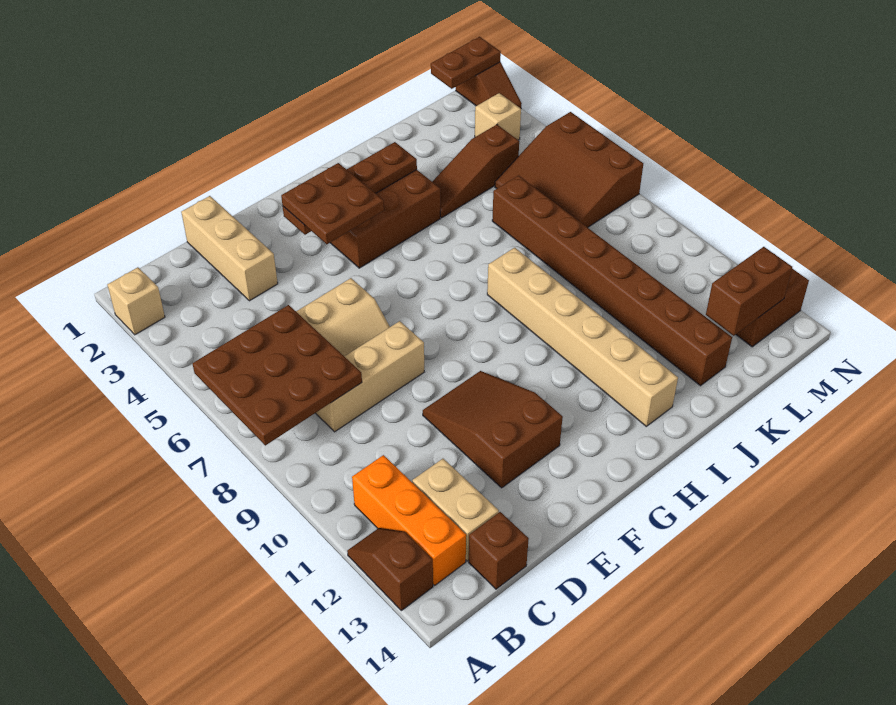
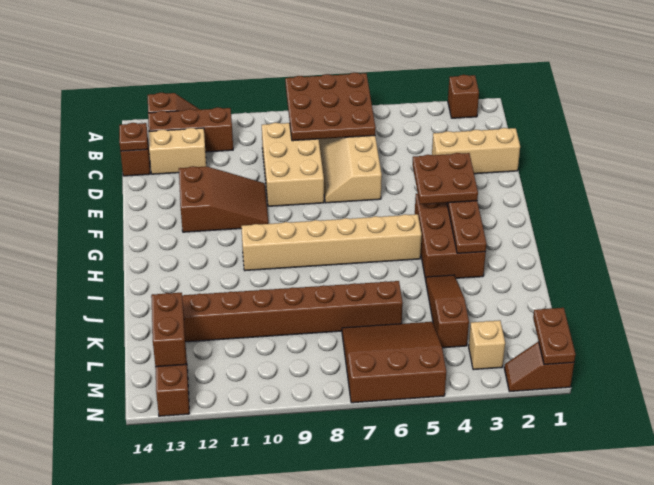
tan 1x1 brick [107,267,165,335] -> brown 1x1 brick [448,75,479,118]
orange 1x3 brick [352,455,466,585] -> brown 1x3 brick [148,107,233,152]
tan 1x3 brick [316,321,424,432] -> tan 2x3 brick [262,123,324,206]
none -> brown 1x1 plate [119,123,148,151]
tan 1x6 brick [487,248,678,426] -> tan 1x6 brick moved to [241,214,422,271]

